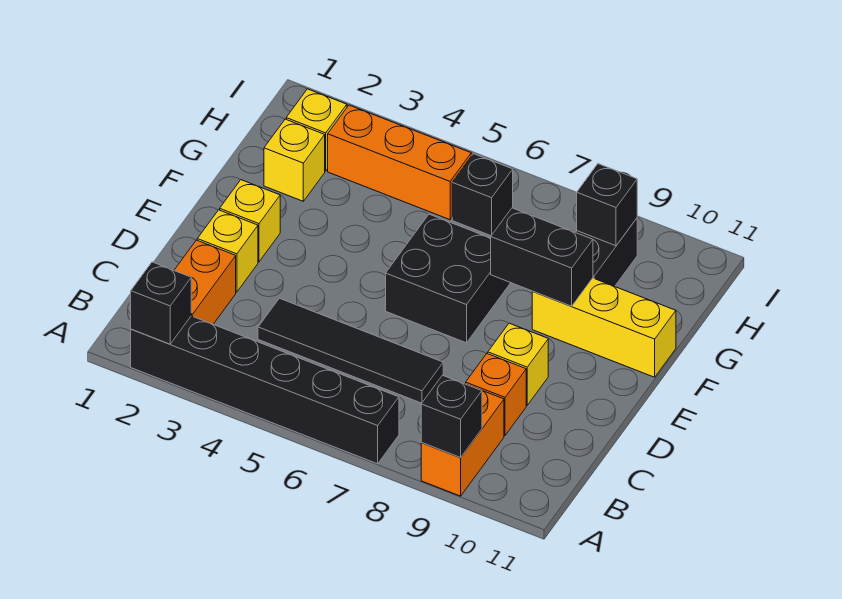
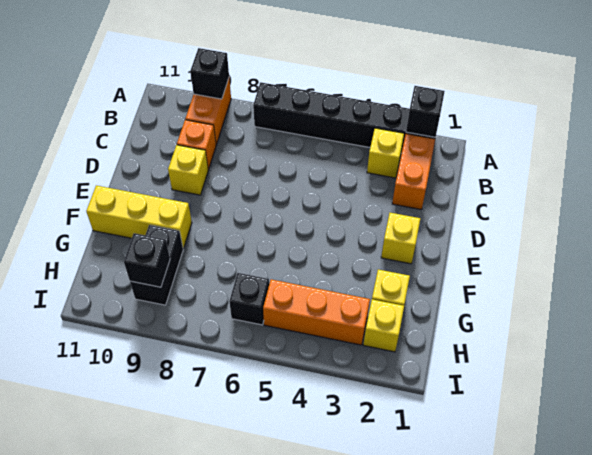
black 1x4 tile [258,298,443,403] -> none
yellow 1x1 brick [197,210,258,292] -> yellow 1x1 brick moved to [367,128,404,178]
black 2x2 brick [386,214,510,343] -> none
black 1x2 brick [491,208,593,306] -> none

